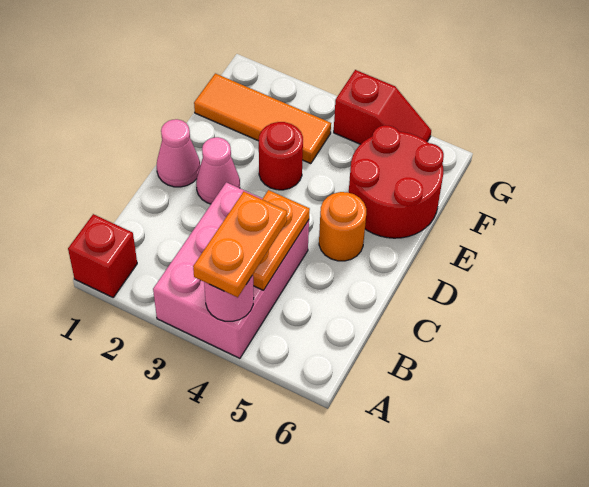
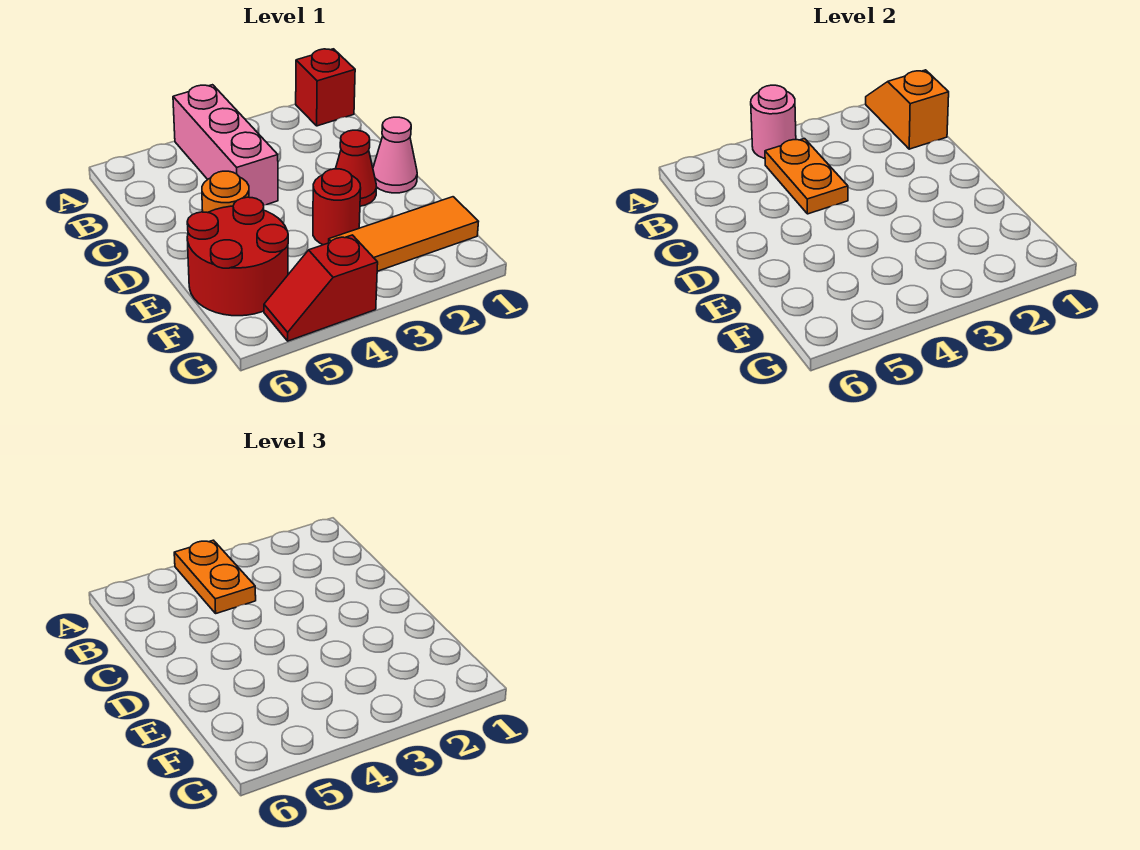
none -> orange 1x2 slope [866,70,949,149]
pink 2x3 brick [153,182,309,358] -> pink 1x3 brick [173,85,278,205]
pink 1x1 cone [196,137,240,204] -> red 1x1 cone [336,130,377,206]

